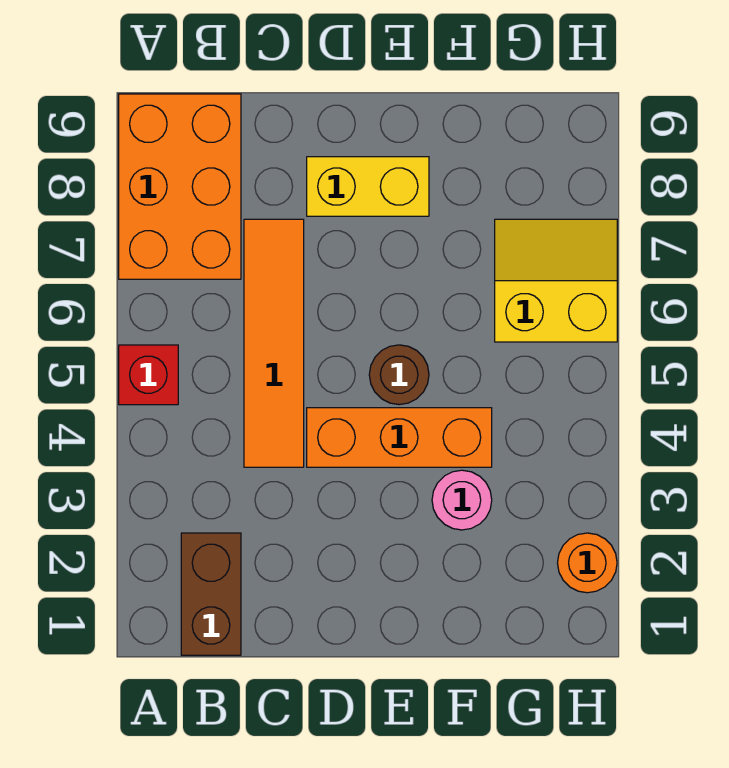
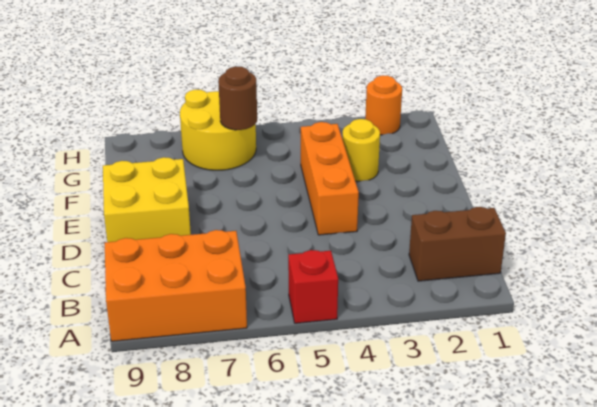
orange 1x4 tile [244,219,304,467] -> none
yellow 1x2 brick [307,157,429,216] -> yellow 2x2 brick [103,157,191,242]
brown 1x1 round brick [369,345,429,405] -> brown 1x1 round brick moved to [218,66,257,130]
pink 1x1 round brick [432,470,492,530] -> yellow 1x1 round brick [342,119,380,181]
yellow 2x2 slope [495,219,617,342] -> yellow 2x2 round brick [180,90,256,170]

